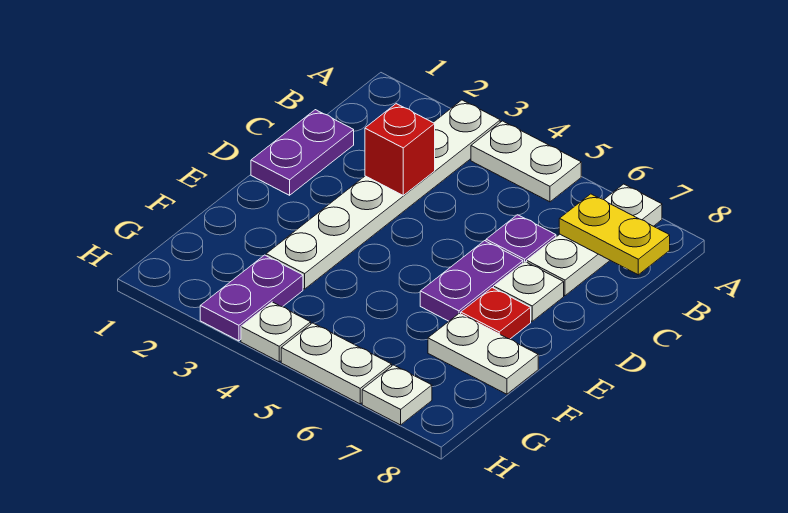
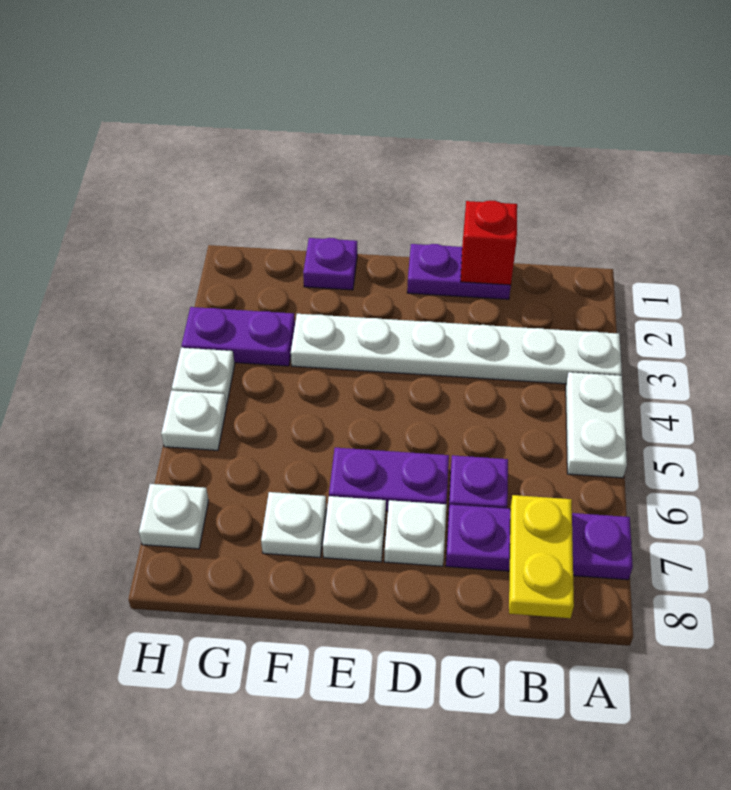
white 1x3 plate [527,184,662,296] -> purple 1x3 plate [446,505,633,580]
red 1x1 brick [365,104,435,196] -> red 1x1 brick moved to [461,201,517,285]
red 1x1 plate [461,288,531,339] -> white 1x1 plate [323,496,386,562]
none -> purple 1x1 plate [303,238,357,290]
white 1x2 plate [428,313,538,394] -> white 1x1 plate [261,492,326,558]
white 1x2 plate [281,323,392,404] -> white 1x1 plate [161,390,226,450]

